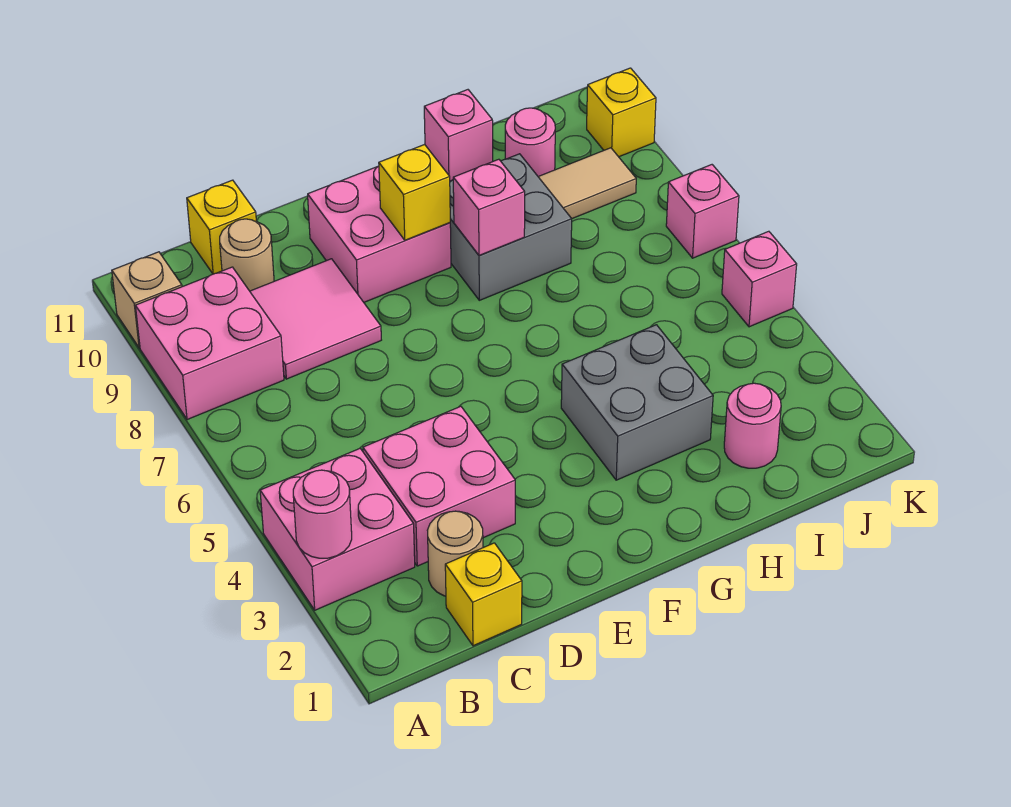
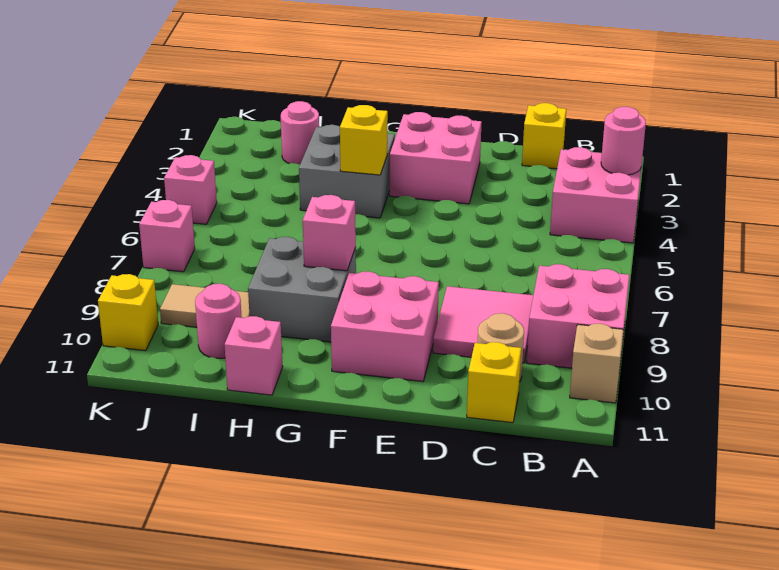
tan 1x1 round brick [427,511,483,596] -> none
pink 2x2 brick [363,406,515,566] -> pink 2x2 brick moved to [390,112,482,204]
yellow 1x1 brick [379,145,450,240] -> yellow 1x1 brick moved to [340,105,388,175]

